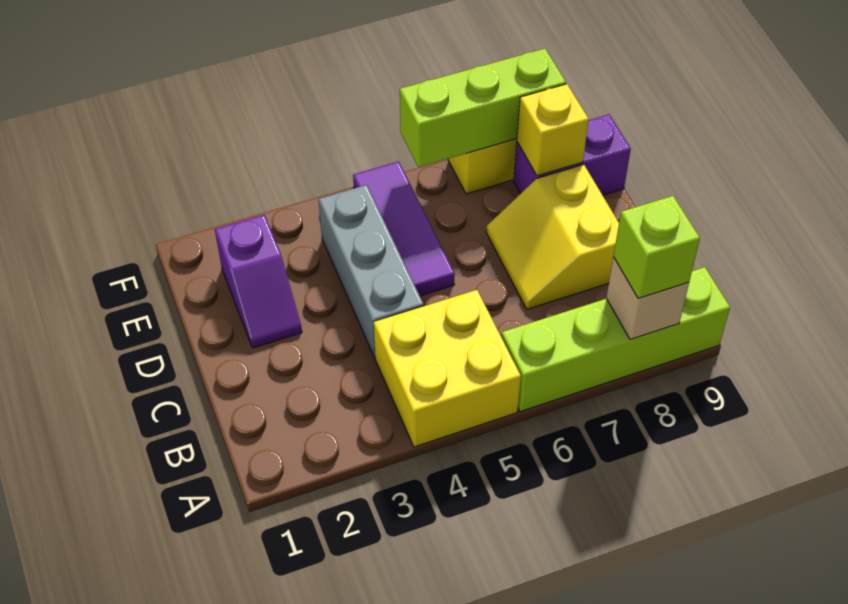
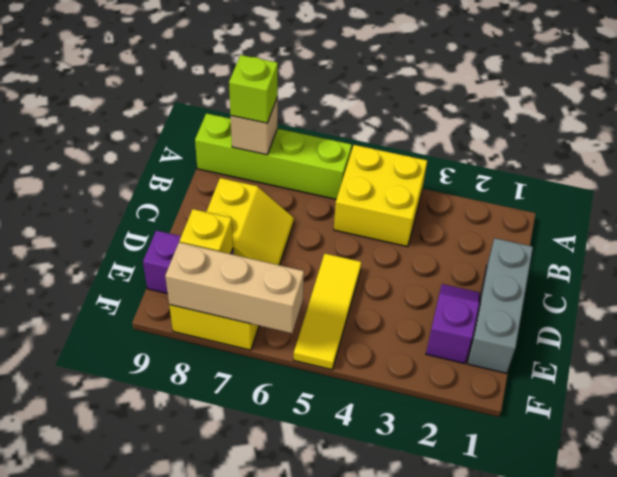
grey 1x3 brick [319,185,424,357] -> grey 1x3 brick moved to [467,238,533,373]
purple 1x3 tile [353,161,455,296] -> yellow 1x3 tile [294,254,361,370]
lime 1x3 brick [400,49,566,167] -> tan 1x3 brick [165,242,304,333]

